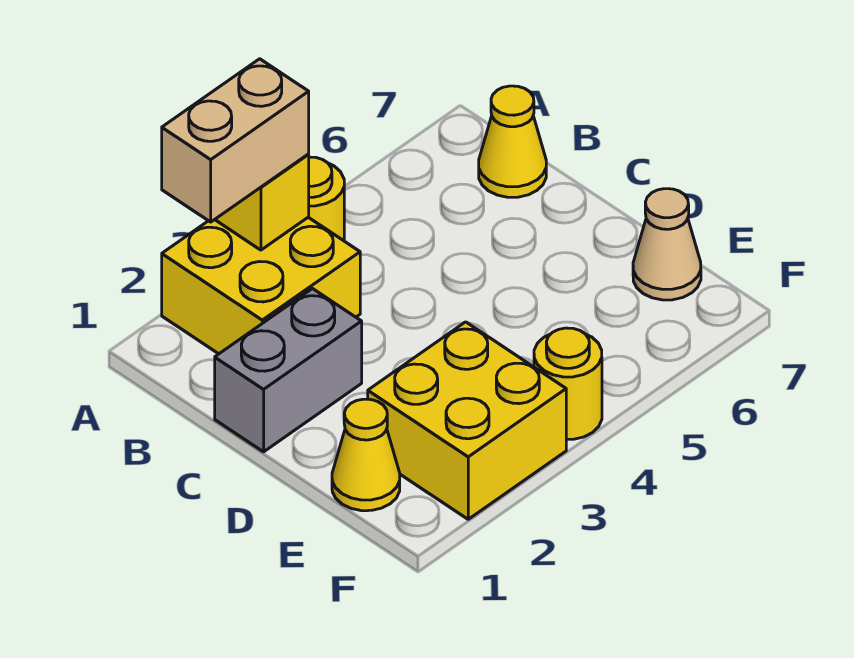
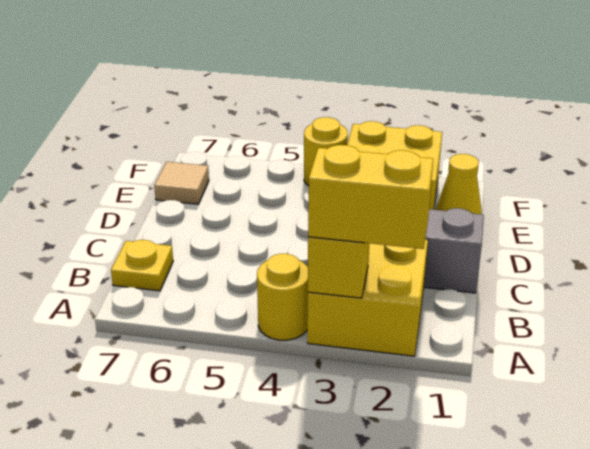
tan 1x2 brick [162,59,309,222] -> yellow 1x2 brick [308,145,433,249]
yellow 1x1 cone [479,86,546,197] -> yellow 1x1 plate [111,240,173,291]
tan 1x1 cone [633,189,701,300] -> tan 1x1 tile [154,162,209,204]

